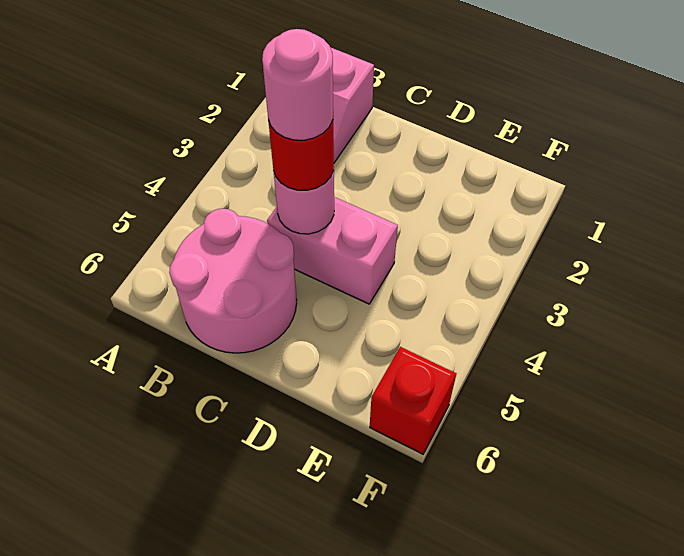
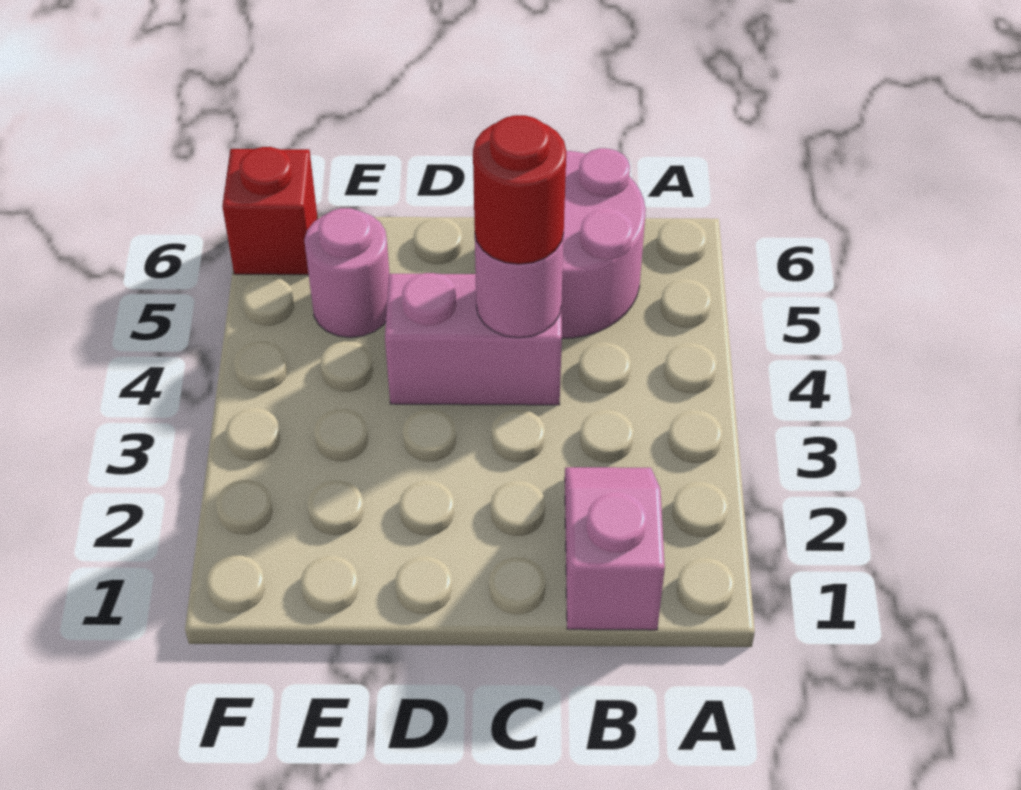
pink 1x1 round brick [262,29,333,140] -> pink 1x1 round brick moved to [304,208,389,338]

